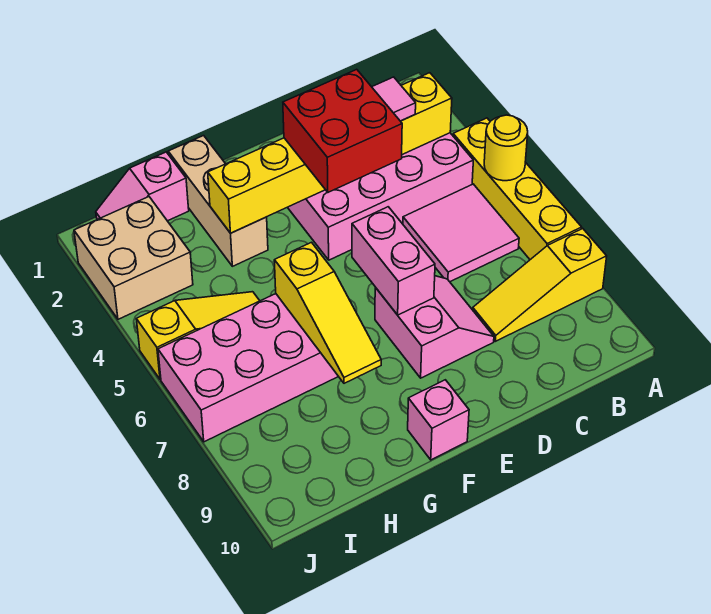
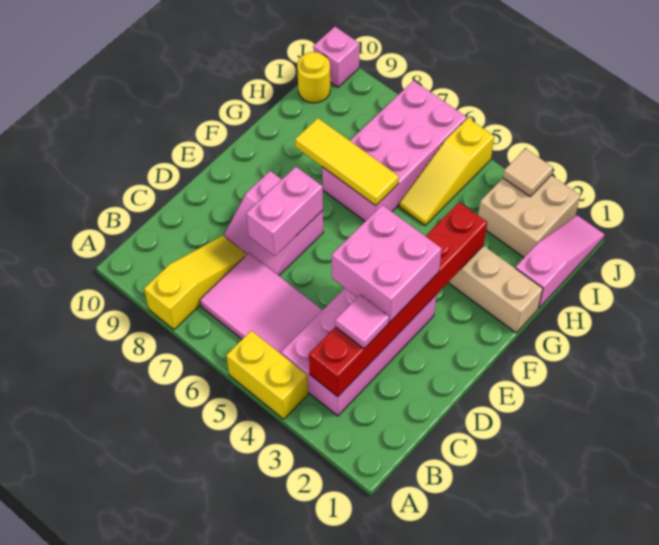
yellow 1x4 brick [453,118,582,260] -> yellow 1x2 brick [226,331,308,419]
yellow 1x1 round brick [484,115,528,181] -> yellow 1x1 round brick moved to [297,52,330,103]
yellow 1x6 brick [208,73,452,233] -> red 1x6 brick [309,202,487,397]
pink 2x2 tile [403,184,519,282] -> pink 2x3 tile [200,253,322,354]
red 2x2 brick [283,69,402,192] -> pink 2x2 brick [332,205,442,322]
pink 1x2 brick [352,207,435,315] -> pink 1x2 brick turned to [246,167,323,256]
pink 1x1 brick [408,380,469,460] -> pink 1x1 brick moved to [313,27,360,87]
yellow 1x3 slope [274,242,381,383] -> yellow 1x3 tile [295,118,399,206]
pink 1x2 slope [96,152,189,221] -> pink 1x3 slope [515,215,605,308]
none -> tan 1x1 tile [503,149,553,197]

